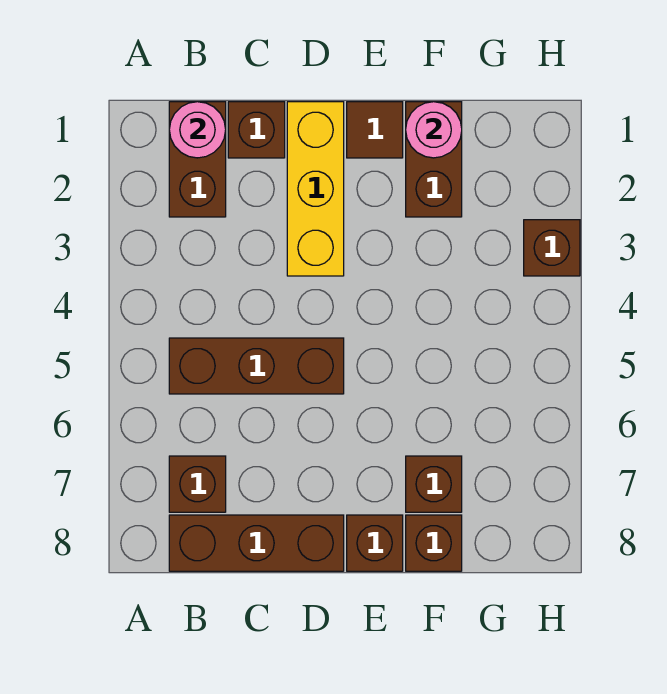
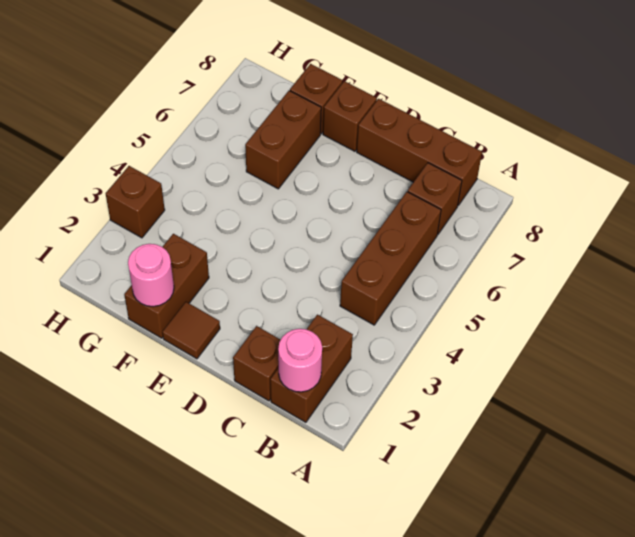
brown 1x3 brick [169,338,344,394] -> brown 1x3 brick turned to [340,192,441,325]
yellow 1x3 brick [287,102,344,276] -> none
brown 1x1 brick [406,456,462,512] -> brown 1x2 brick [245,91,321,189]

